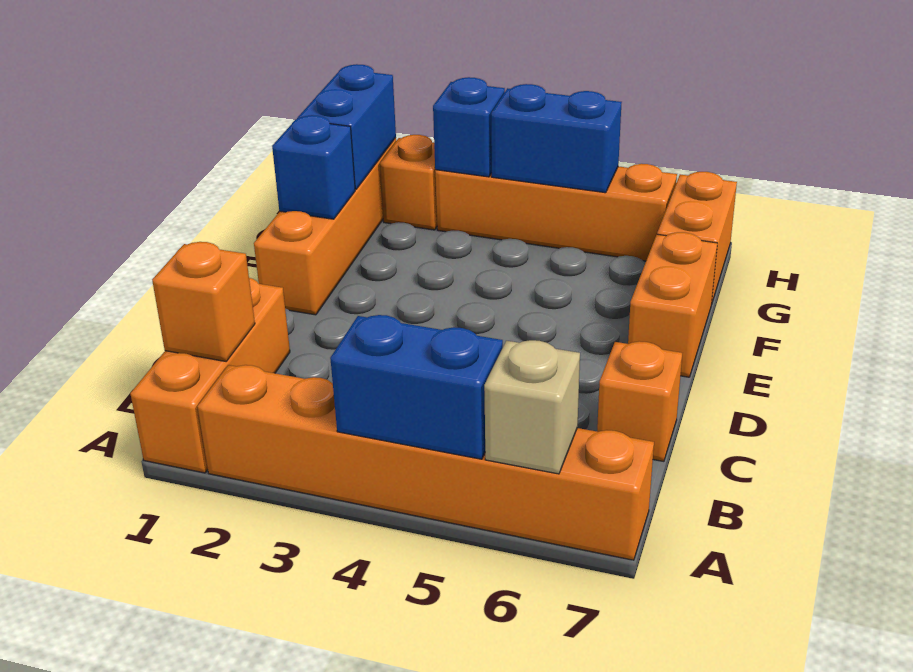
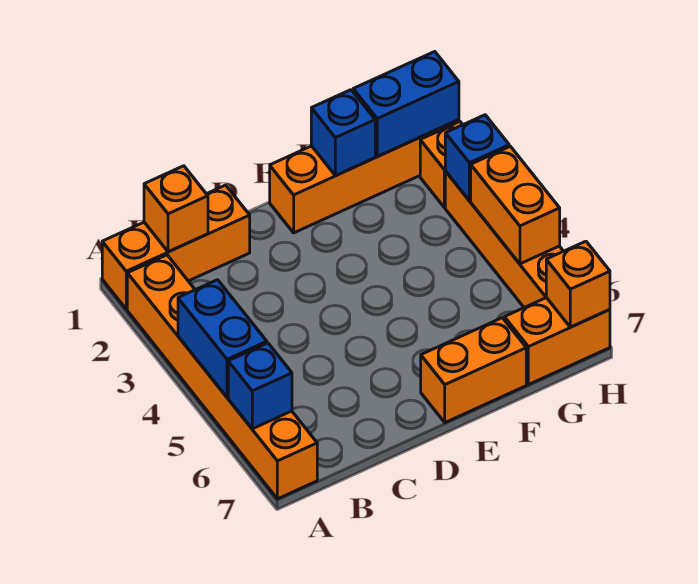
tan 1x1 brick [484,340,580,474] -> blue 1x1 brick [228,343,292,429]
orange 1x1 brick [597,341,682,461] -> orange 1x1 brick moved to [546,241,610,327]
blue 1x2 brick [491,84,622,193] -> orange 1x2 brick [471,146,560,264]

